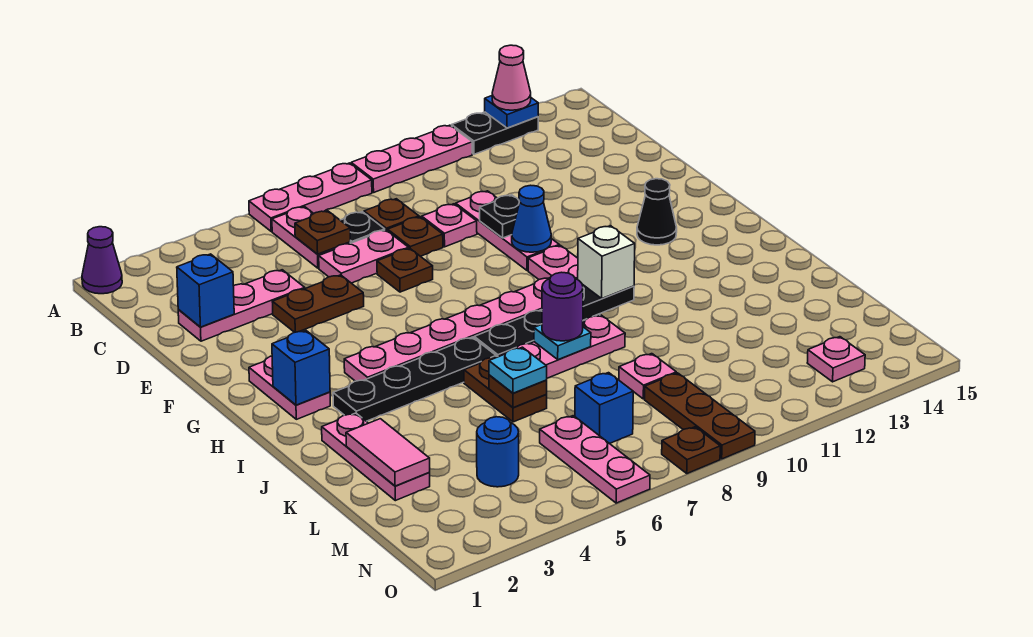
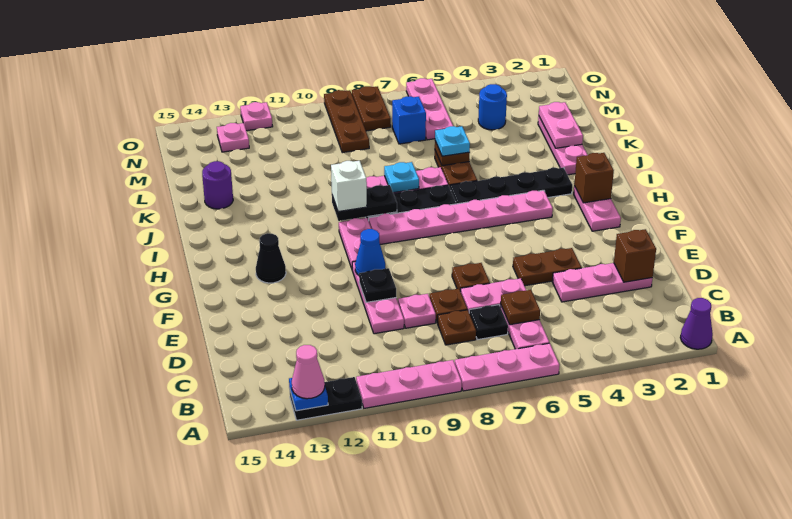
blue 1x1 brick [177,254,234,327] -> brown 1x1 brick [614,229,656,282]
blue 1x1 brick [272,331,330,405] -> brown 1x1 brick [574,153,614,203]
purple 1x1 round brick [542,272,583,341] -> purple 1x1 round brick moved to [202,161,233,209]
pink 1x2 tile [346,419,430,486] -> pink 1x2 plate [539,102,583,148]
pink 1x1 plate [619,354,676,399] -> pink 1x1 plate moved to [240,102,273,131]
brown 1x1 plate [662,427,720,473] -> brown 1x2 plate [352,86,391,131]

